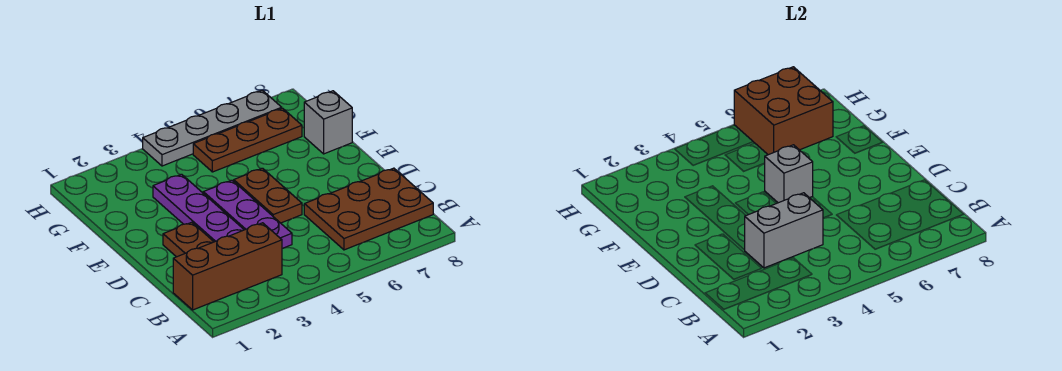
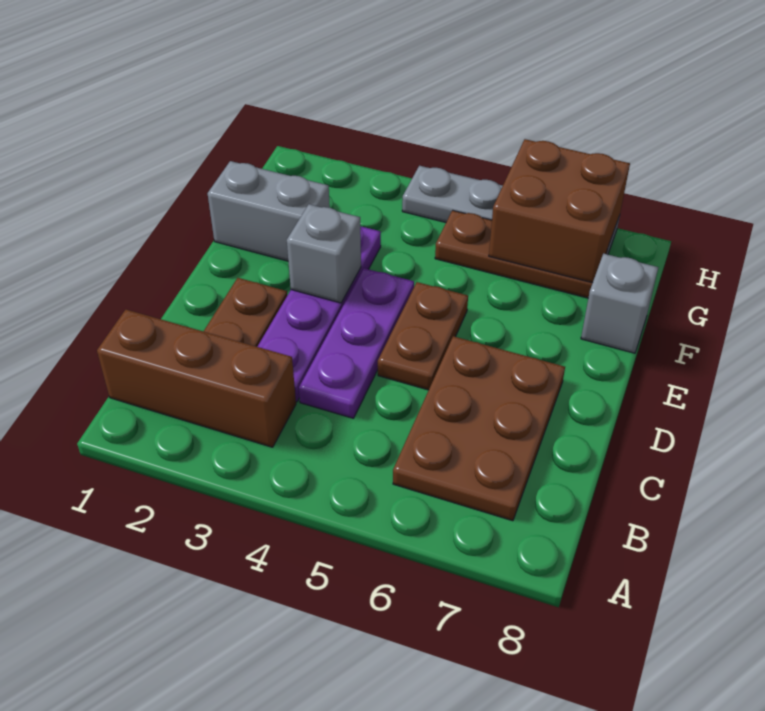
brown 2x3 plate [304,168,433,250] -> brown 2x3 plate turned to [393,336,565,521]
grey 1x2 brick [745,193,823,268] -> grey 1x2 brick moved to [208,161,330,261]
grey 1x1 brick [765,145,813,203] -> grey 1x1 brick moved to [287,204,361,303]

